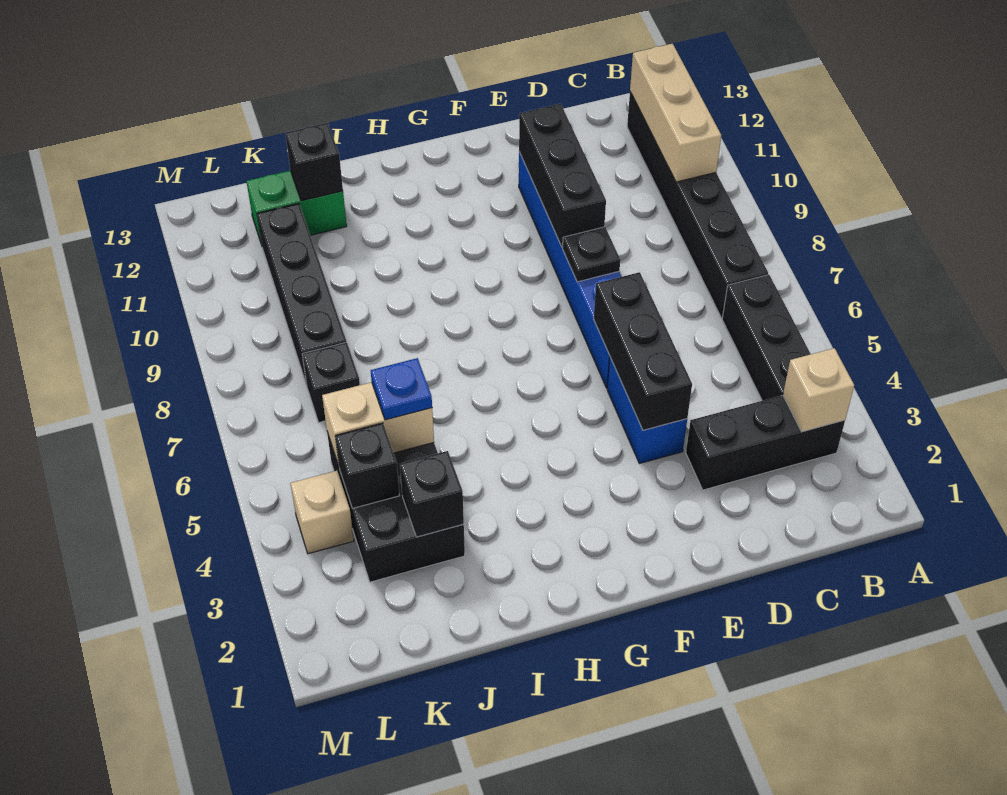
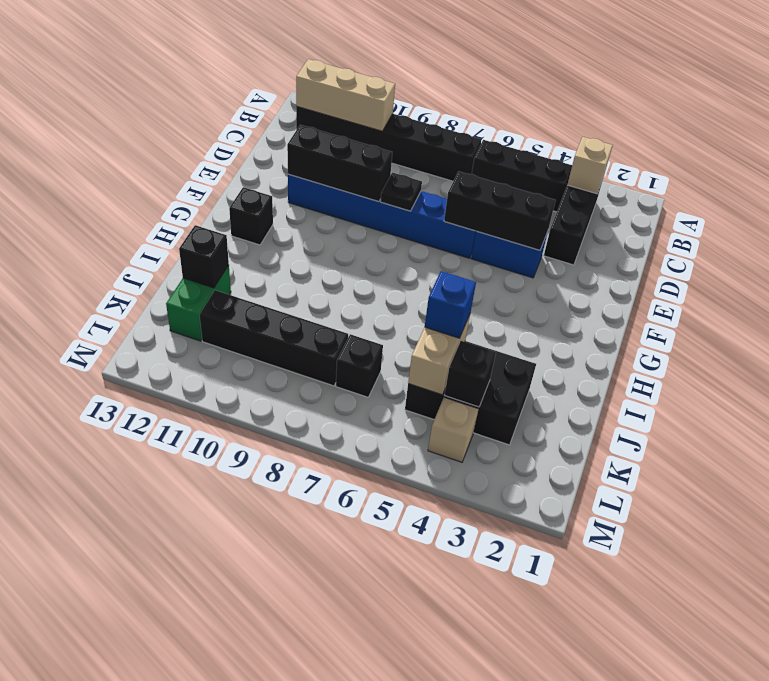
black 1x1 brick [400,451,464,537] -> black 1x1 brick moved to [229,187,273,245]
blue 1x1 plate [371,358,432,420] -> blue 1x1 brick [425,271,476,338]

